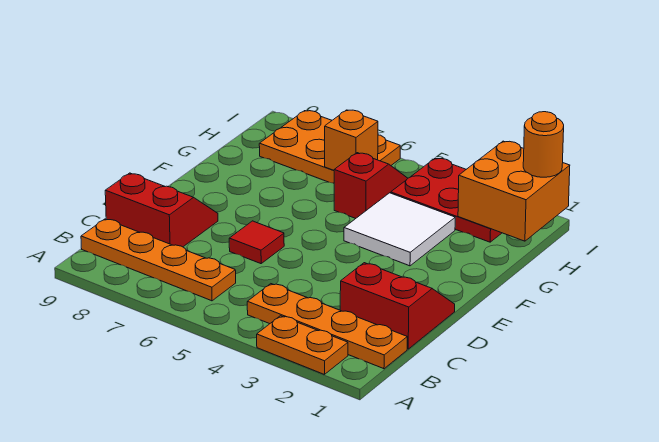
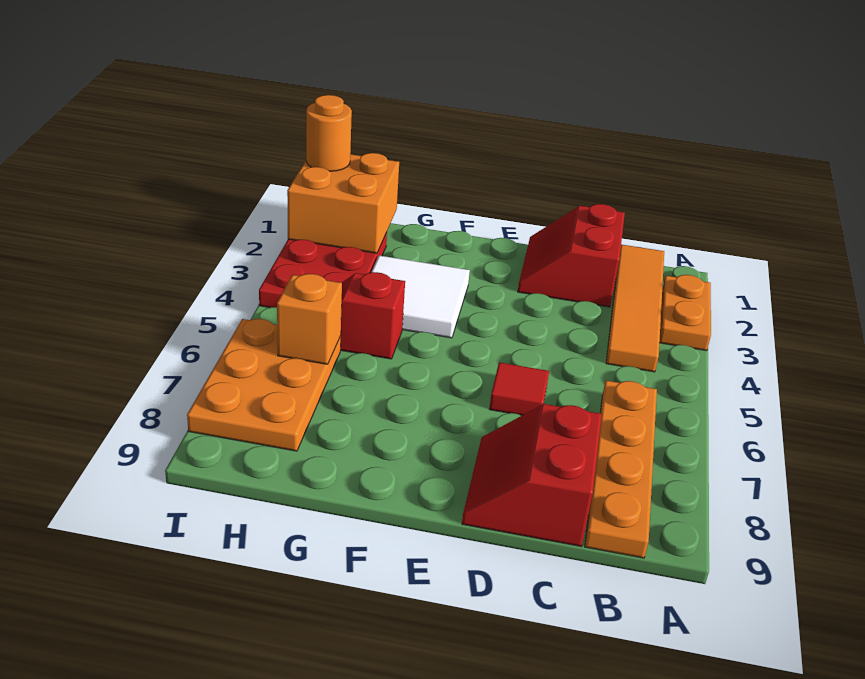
orange 1x4 plate [247,284,407,369] -> orange 1x4 tile [606,244,664,372]

